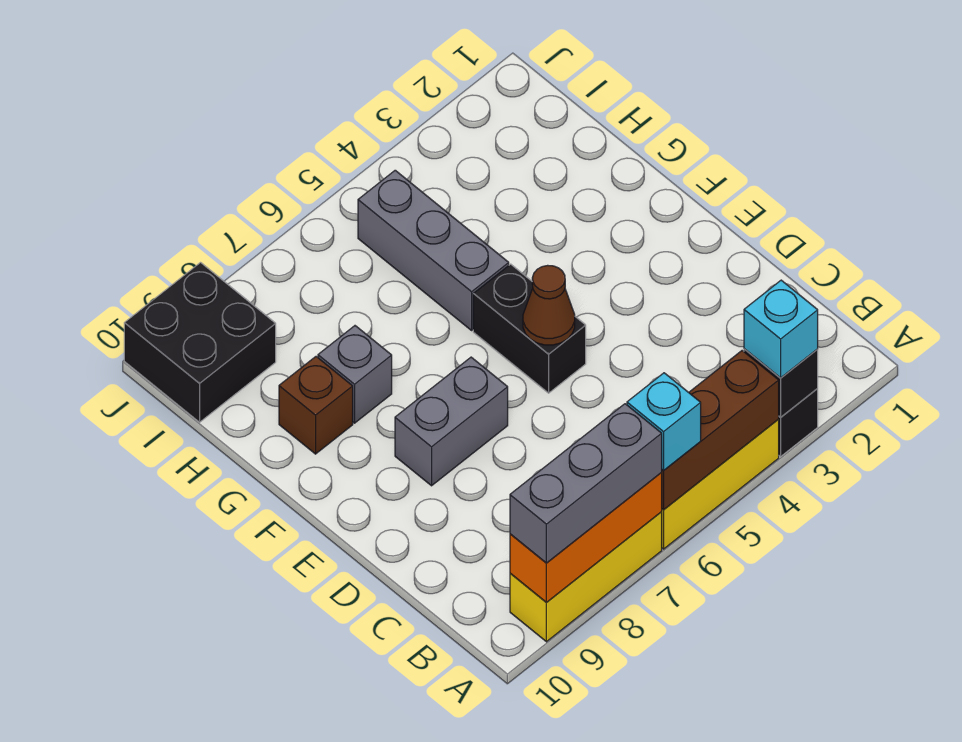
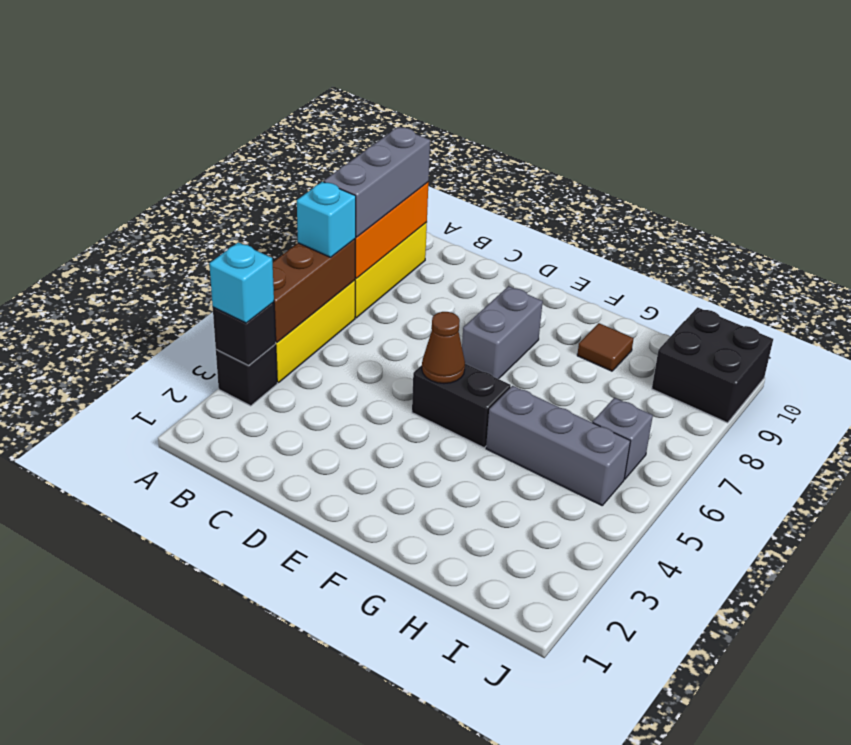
grey 1x1 brick [318,326,392,423] -> grey 1x1 brick moved to [593,398,653,479]
brown 1x1 brick [279,357,353,454] -> brown 1x1 tile [577,323,634,371]

